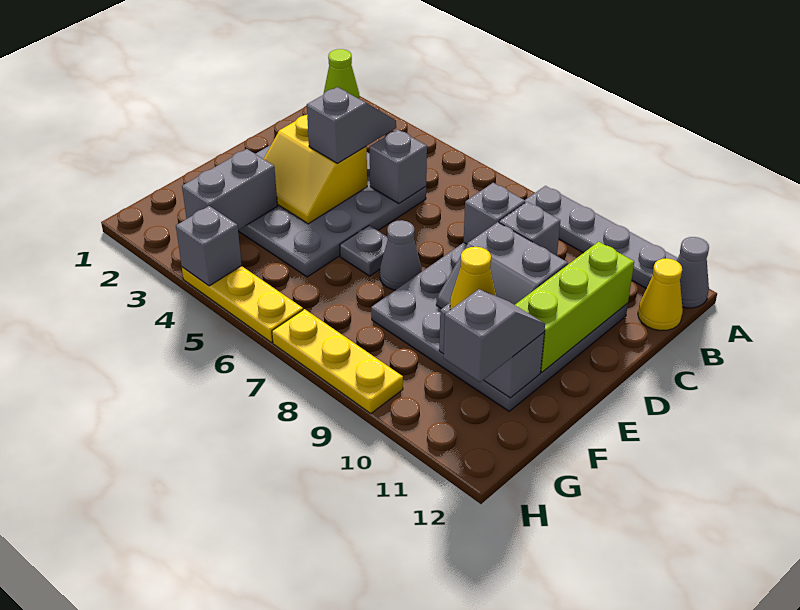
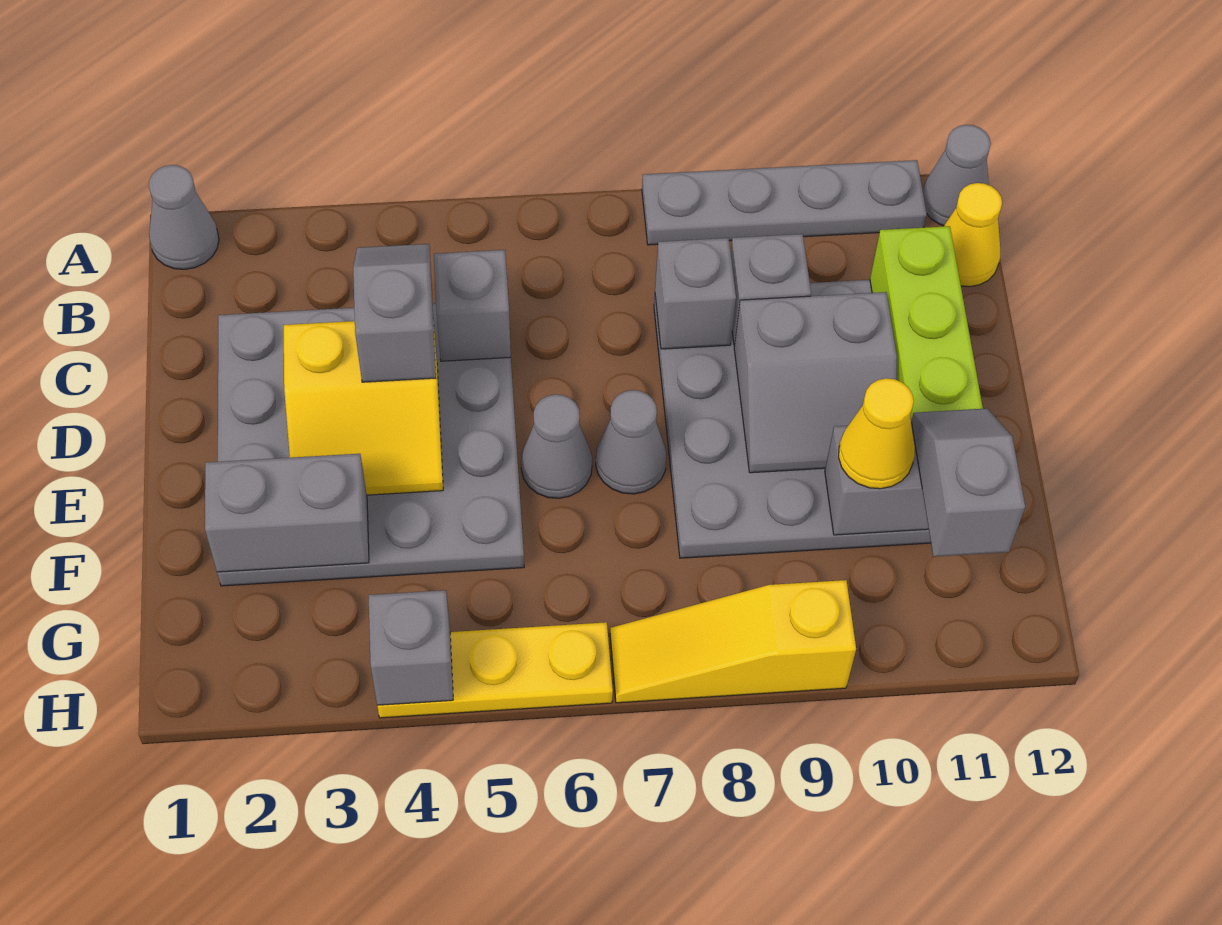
lime 1x1 cone [324,49,359,99] -> grey 1x1 cone [149,165,219,269]
grey 1x1 plate [340,226,388,276] -> grey 1x1 cone [521,394,592,498]
grey 1x2 brick [182,149,277,230] -> grey 1x2 brick turned to [205,454,369,572]
yellow 1x3 plate [272,309,403,413] -> yellow 1x3 slope [610,580,856,703]

